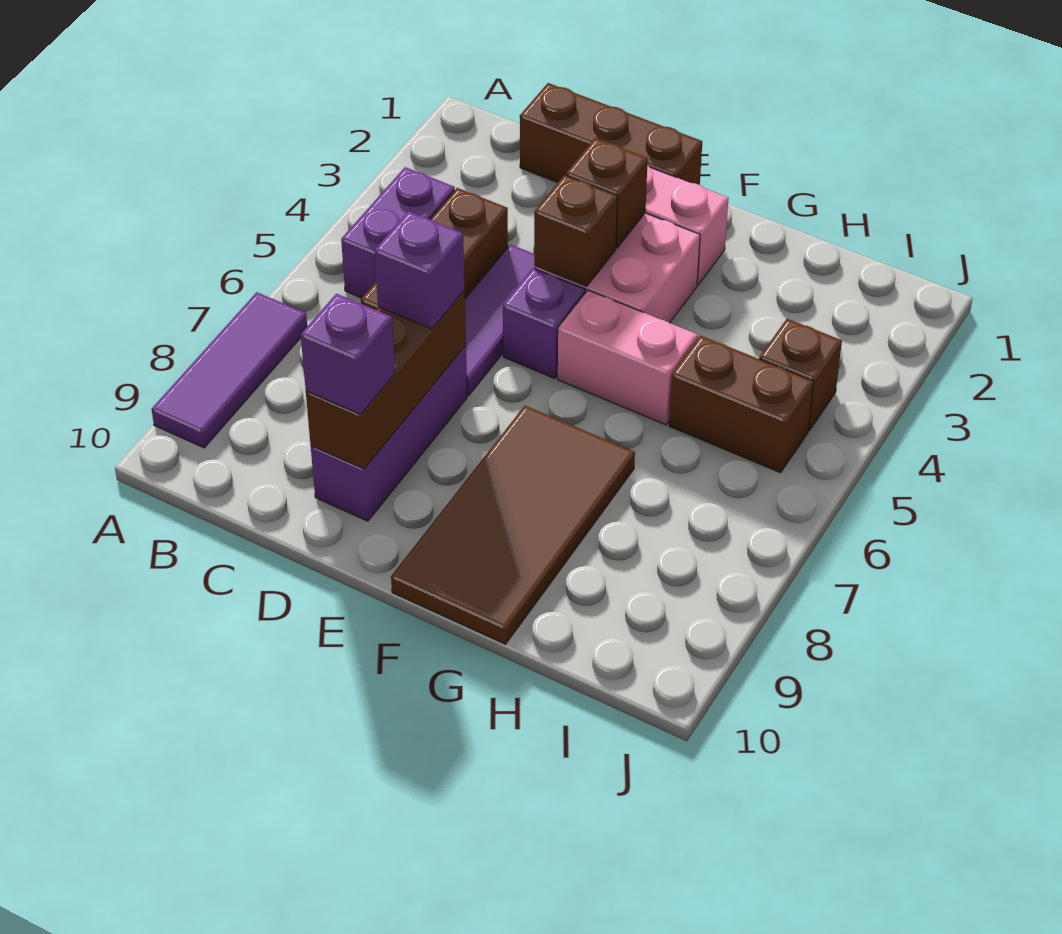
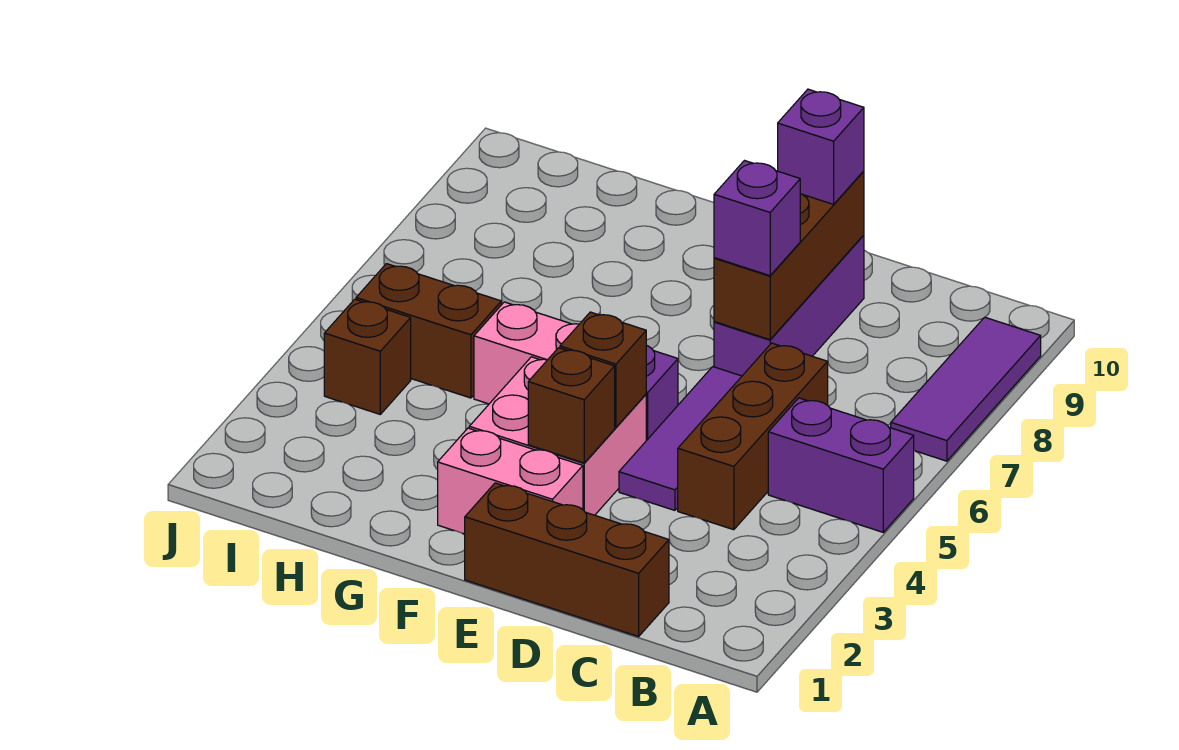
purple 1x2 brick [341,167,455,298] -> purple 1x2 brick turned to [768,398,914,532]
brown 2x4 tile [391,406,635,644] -> none

